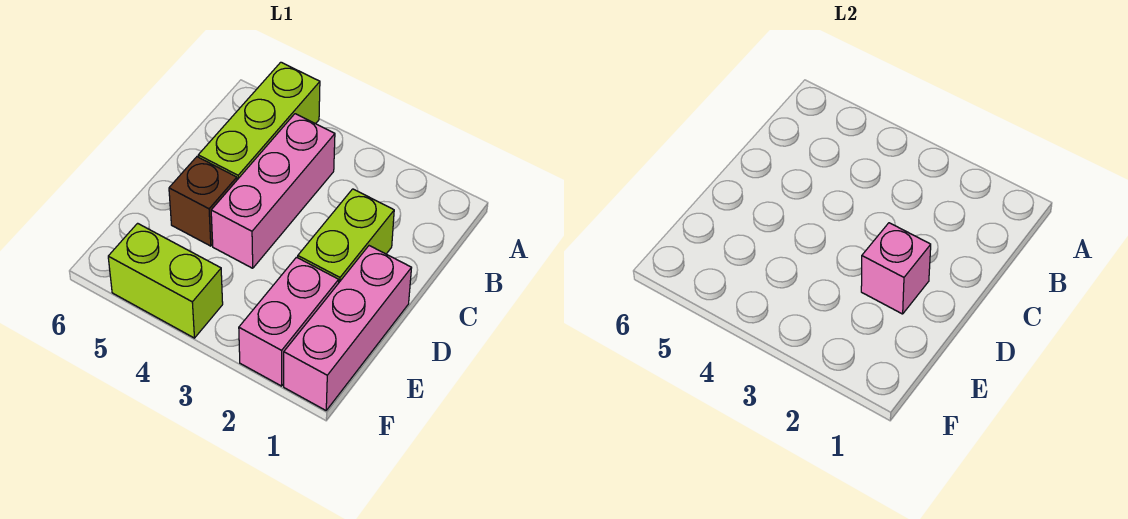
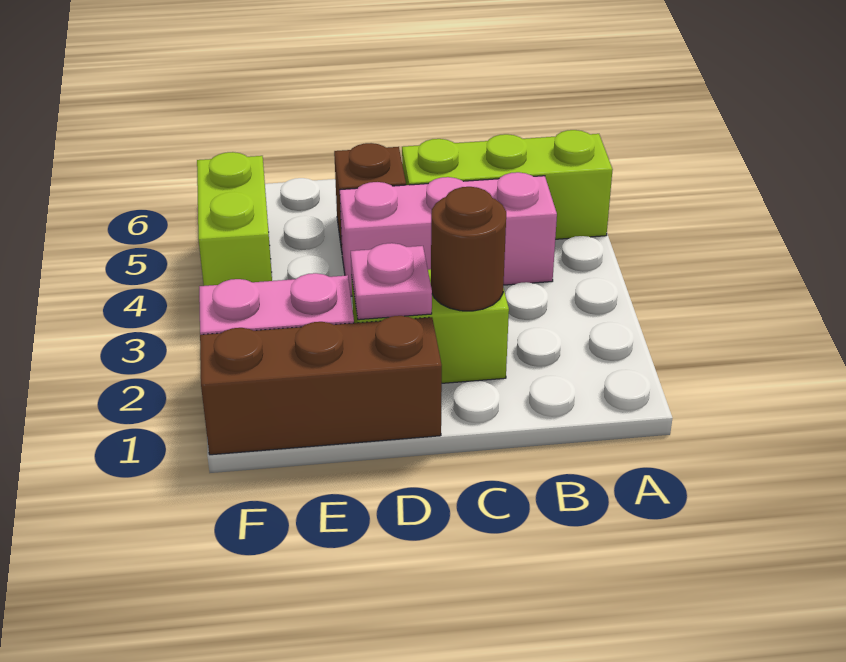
none -> brown 1x1 round brick [431,187,506,311]
pink 1x3 brick [284,246,411,410] -> brown 1x3 brick [200,316,442,455]
pink 1x1 brick [861,223,931,314] -> pink 1x1 plate [351,243,432,320]

